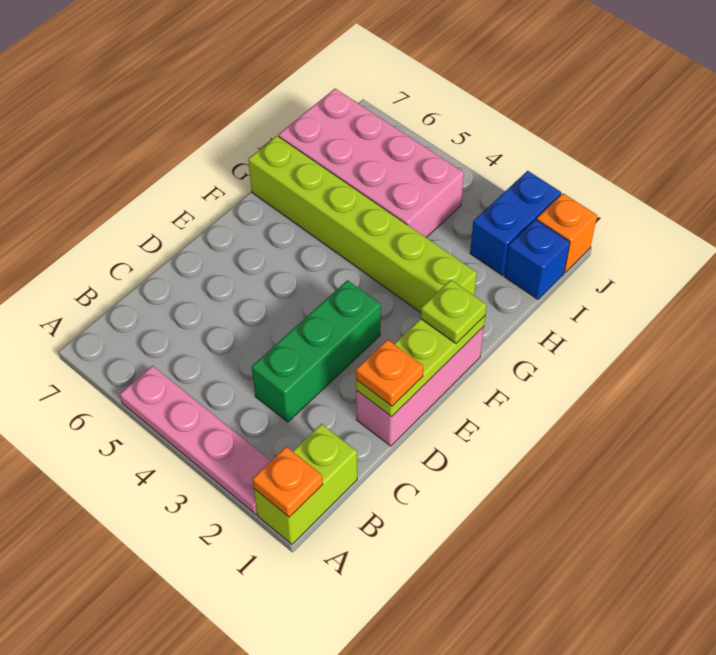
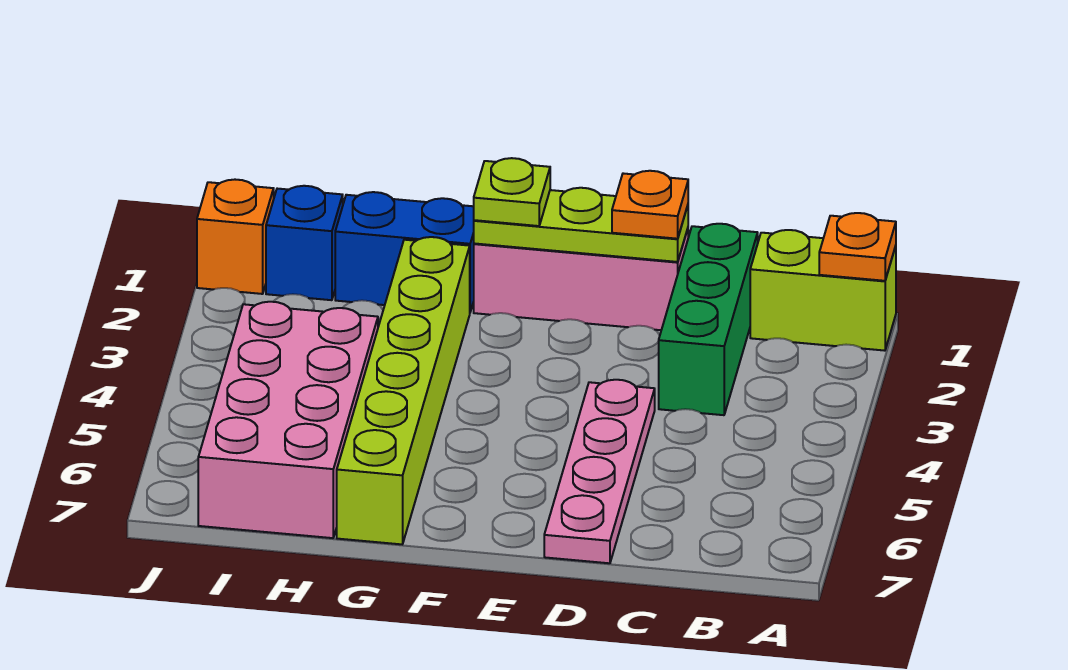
pink 1x4 plate [120,366,270,514] -> pink 1x4 plate moved to [544,380,655,563]
green 1x3 brick [252,280,381,422] -> green 1x3 brick turned to [659,224,758,415]
blue 1x2 brick [470,171,561,276] -> blue 1x2 brick moved to [335,192,474,312]

